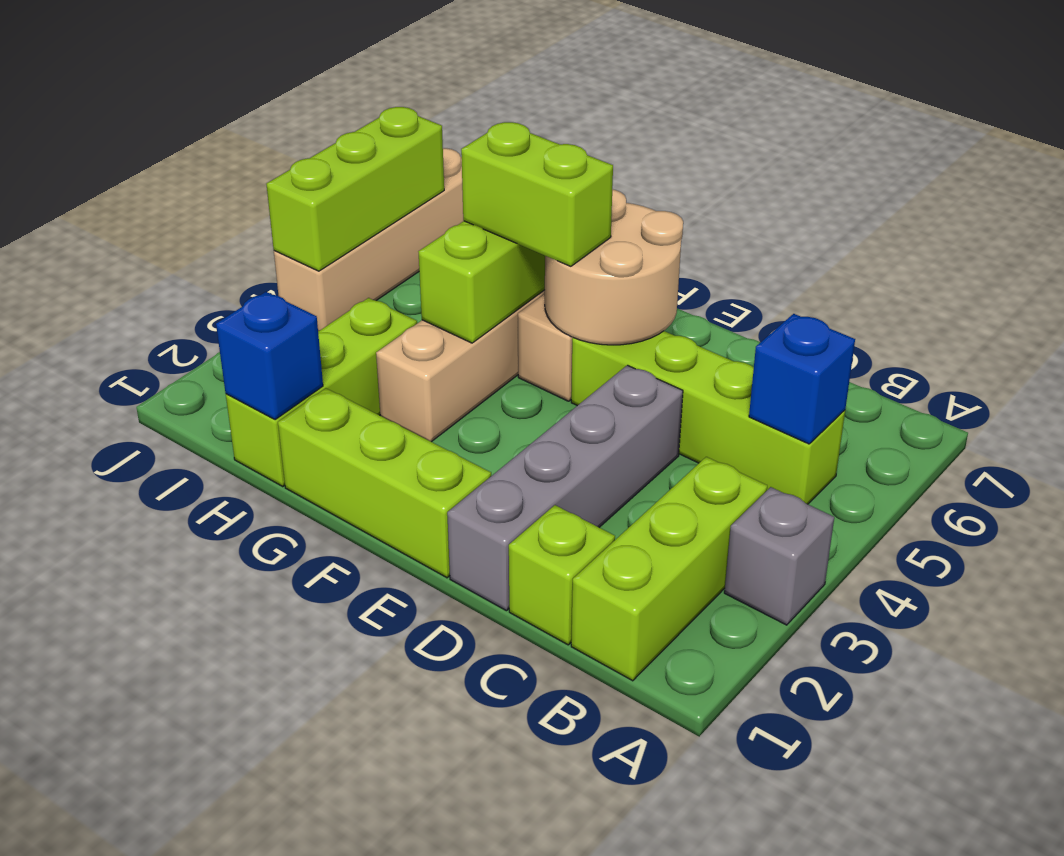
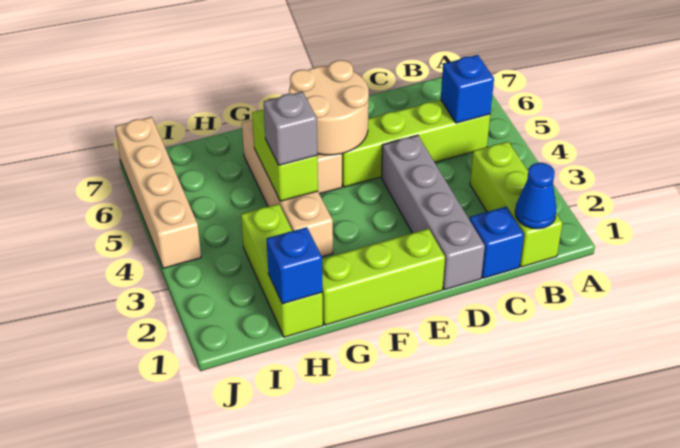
grey 1x1 brick [724,487,834,625] -> grey 1x1 brick moved to [264,92,317,165]
none -> blue 1x1 cone [515,163,556,229]
lime 1x1 brick [509,505,615,645] -> blue 1x1 brick [469,207,524,278]
lime 1x2 brick [461,122,613,266] -> none
lime 1x3 brick [266,107,444,271] -> none

